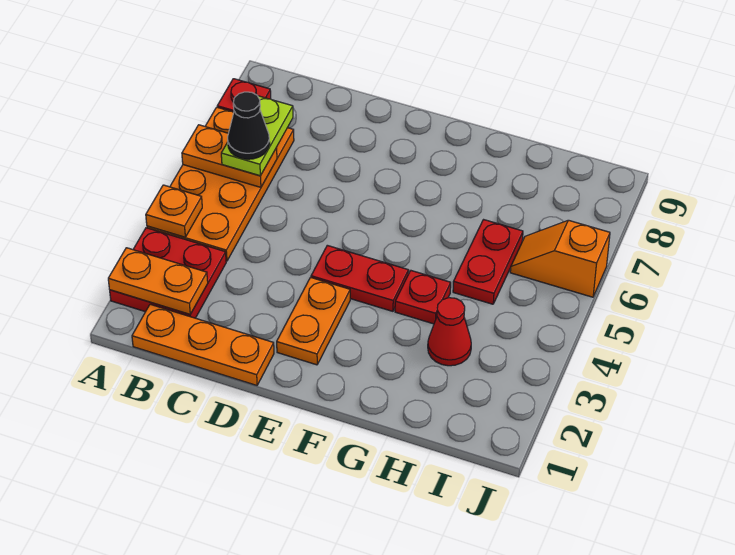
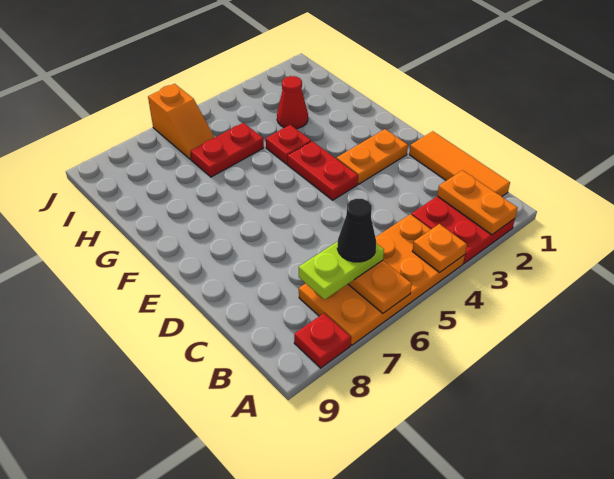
orange 1x3 plate [132,304,274,385] -> orange 1x3 tile [409,131,510,196]

